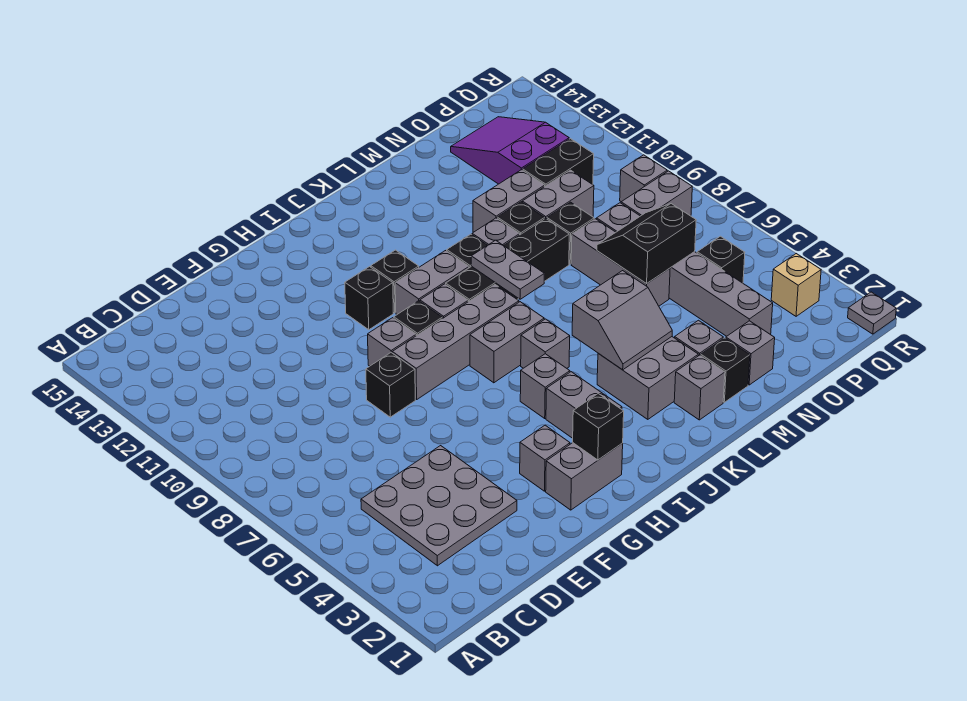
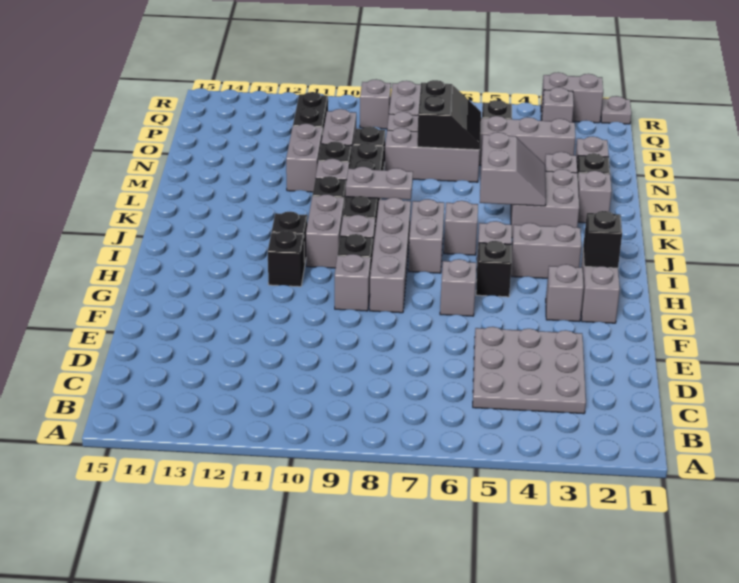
black 1x1 brick [366,353,415,417] -> black 1x1 brick moved to [476,241,512,297]
none -> grey 1x1 brick [440,259,476,316]
black 2x2 slope [597,204,696,284] -> black 2x2 slope turned to [417,80,481,150]
purple 2x3 slope [451,117,569,184] -> none
tan 1x1 brick [771,254,821,316] -> grey 1x1 brick [541,87,574,122]
none -> grey 1x2 brick [541,72,603,123]

